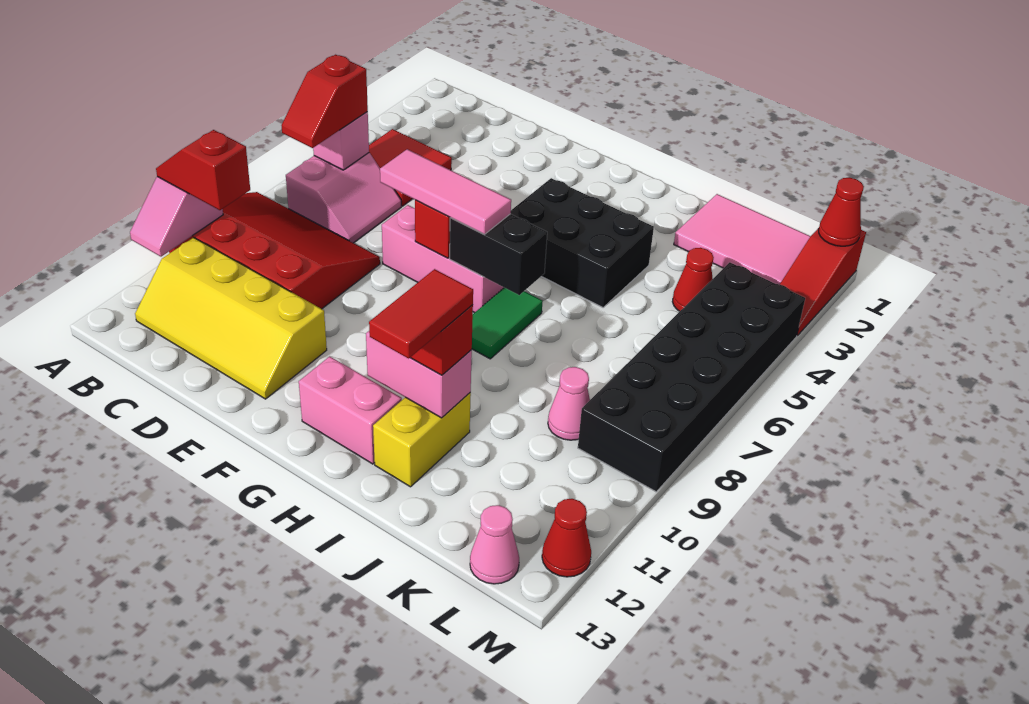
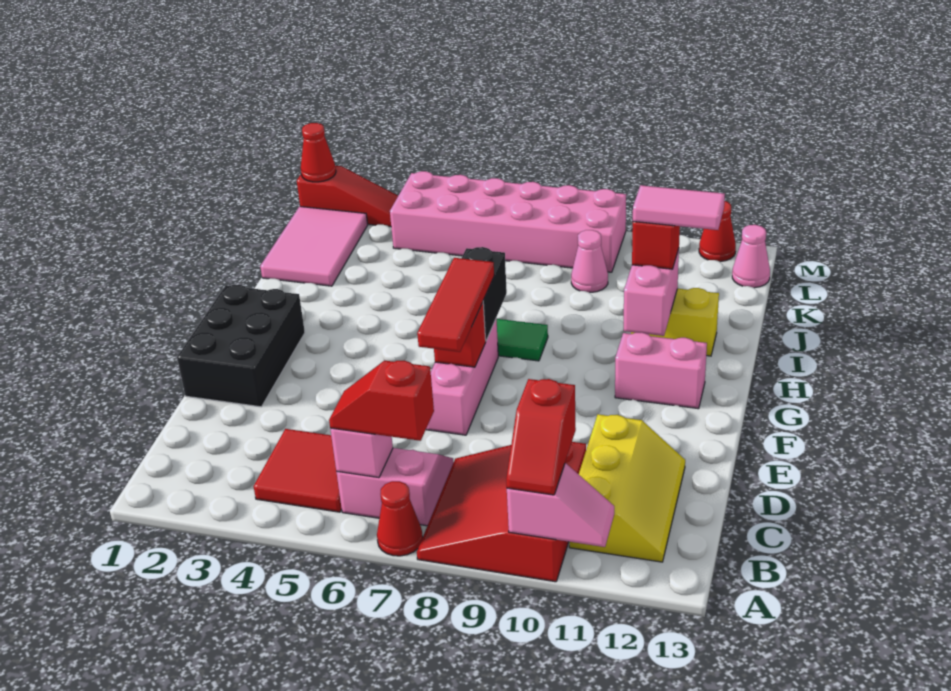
red 3x4 slope [169,192,380,309] -> red 3x3 slope [417,442,586,582]
red 1x2 slope [282,55,368,148] -> red 1x2 slope turned to [329,360,434,441]
yellow 2x4 slope [135,237,327,399] -> yellow 2x3 slope [569,414,685,562]
pink 1x3 tile [380,149,511,234] -> red 1x3 tile [417,258,494,352]
black 2x3 brick [511,178,654,307] -> black 2x3 brick moved to [177,284,305,407]
pink 1x2 brick [299,356,402,464] -> pink 1x2 brick turned to [615,332,707,409]
red 1x2 tile [369,269,473,358] -> pink 1x2 tile [633,185,725,230]
red 1x1 cone [672,248,714,311] -> red 1x1 cone moved to [377,481,423,556]
black 2x6 brick [578,262,805,492] -> pink 2x6 brick [390,171,626,272]

